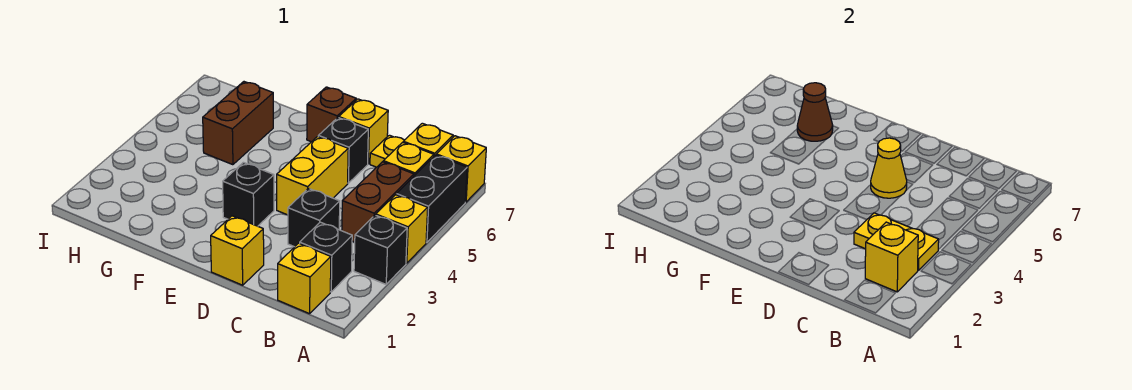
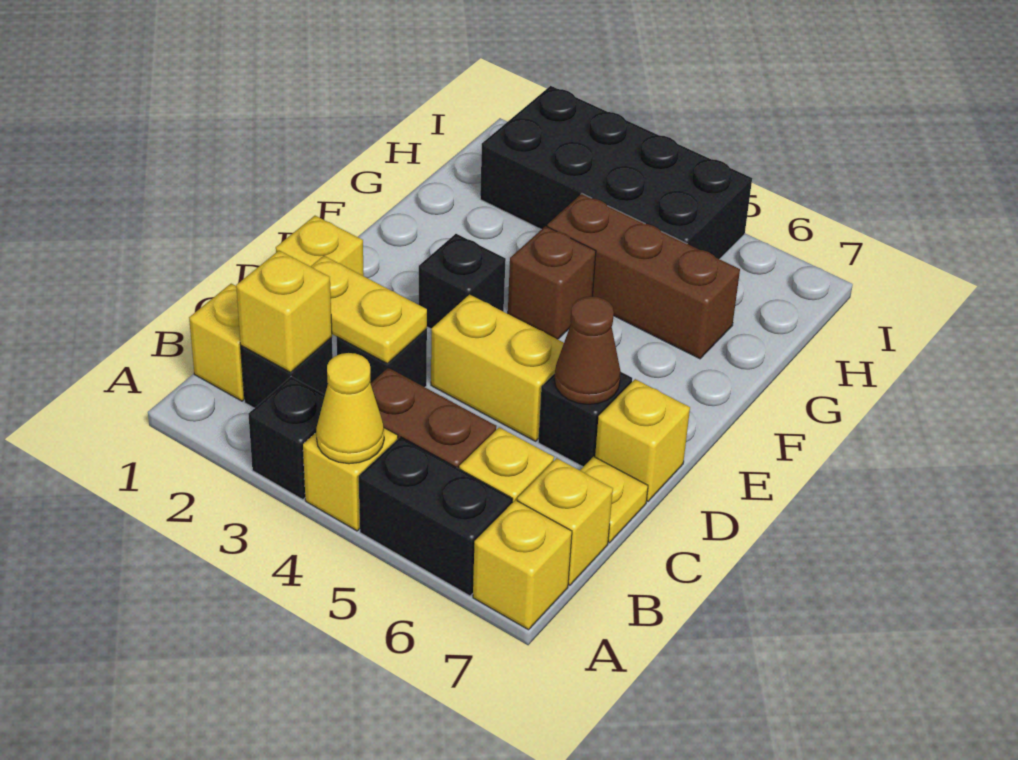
yellow 1x2 plate [854,213,939,271] -> yellow 1x2 plate turned to [311,256,427,363]
yellow 1x1 cone [871,138,907,198] -> yellow 1x1 cone moved to [316,353,384,464]
brown 1x1 brick [307,87,356,142] -> brown 1x1 brick moved to [508,226,596,339]
brown 1x2 brick [203,82,273,165] -> brown 1x3 brick [547,194,740,359]
brown 1x1 cone [797,83,833,141] -> brown 1x1 cone moved to [554,296,621,404]
none -> black 2x4 brick [480,86,752,259]

